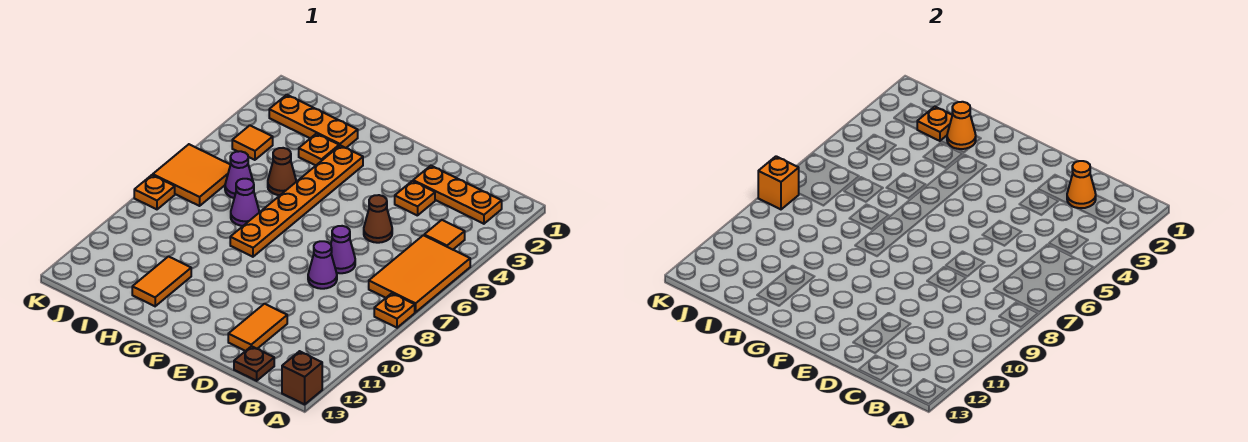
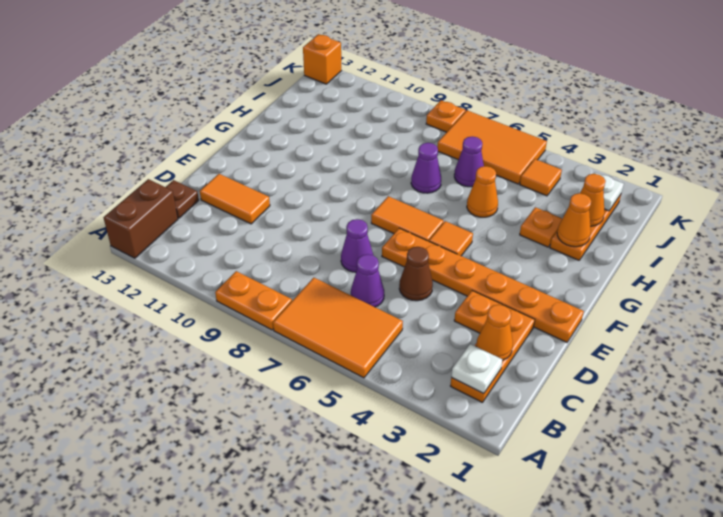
orange 1x1 plate [374,293,415,328] -> orange 1x2 plate [215,271,292,330]
brown 1x1 brick [282,351,322,404] -> brown 1x2 brick [103,179,178,258]
none -> white 1x1 plate [451,344,502,394]
orange 1x1 tile [424,220,465,250] -> orange 1x1 tile moved to [429,221,473,256]
purple 1x1 cone [308,241,337,289] -> purple 1x1 cone moved to [351,254,384,307]
orange 1x6 plate [230,145,363,257] -> orange 1x6 plate moved to [382,228,584,342]
brown 1x1 cone [268,148,296,195] -> orange 1x1 cone [467,166,498,217]
orange 1x2 tile [132,257,191,306] -> orange 1x2 tile moved to [371,196,444,241]
orange 1x1 plate [917,107,952,141] -> orange 1x1 cone [580,174,606,226]
none -> white 1x1 plate [594,172,624,211]
orange 2x2 tile [153,144,230,206] -> orange 2x3 tile [437,110,547,184]
orange 1x1 brick [758,156,799,209] -> orange 1x1 brick moved to [303,34,342,84]

